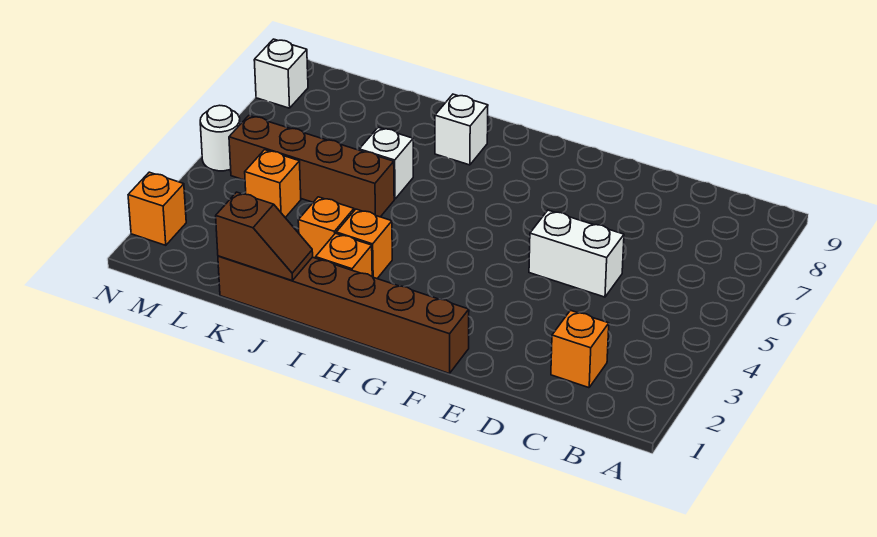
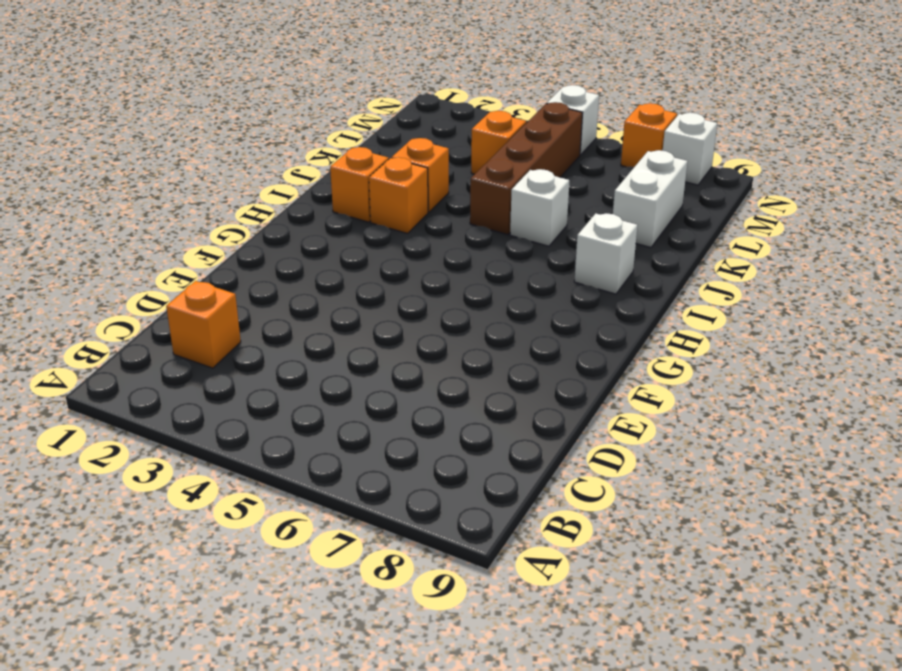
white 1x2 brick [529,210,624,297] -> white 1x2 brick moved to [613,150,688,248]
brown 1x6 brick [218,256,469,374] -> none
brown 1x2 slope [216,192,313,280] -> none
orange 1x1 brick [128,172,186,245] -> orange 1x1 brick moved to [621,103,677,167]
white 1x1 round brick [200,105,240,171] -> white 1x1 brick [547,85,599,155]

